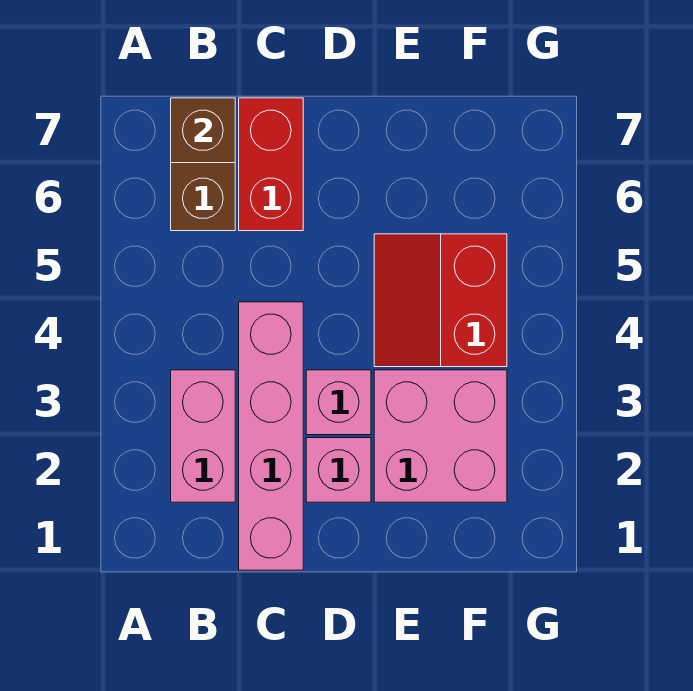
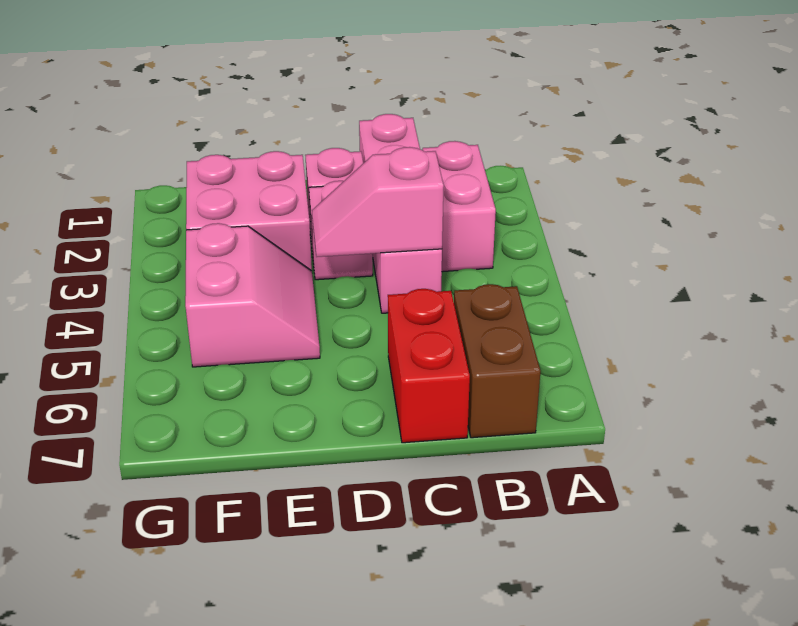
brown 1x1 brick [171,98,235,163] -> none
none -> pink 1x2 slope [312,147,444,257]
red 2x2 slope [374,234,507,367] -> pink 2x2 slope [185,223,320,367]

